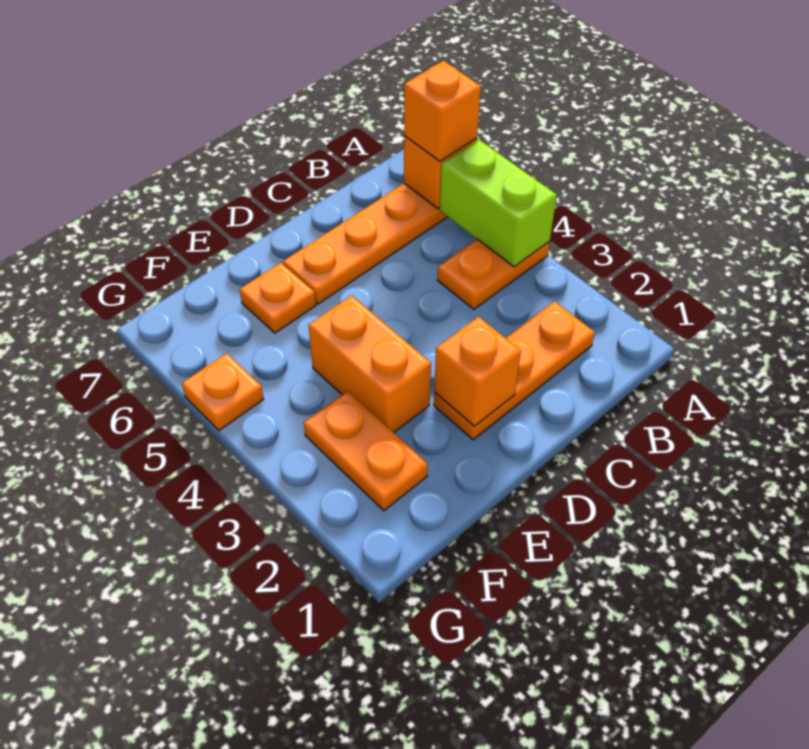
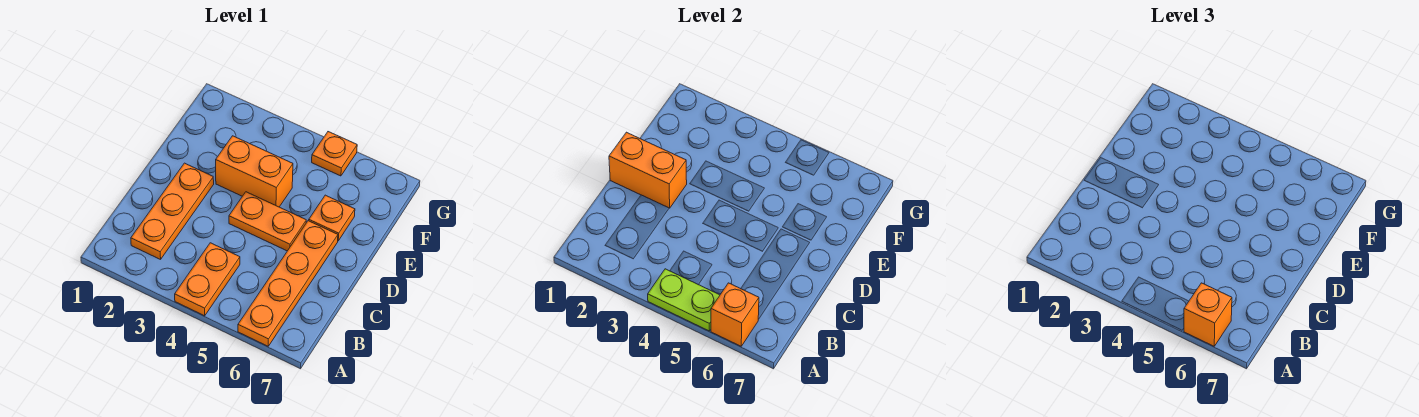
lime 1x2 brick [440,140,557,267] -> lime 1x2 plate [648,269,720,331]
orange 1x1 brick [434,317,521,426] -> orange 1x2 brick [609,132,687,208]
orange 1x2 plate [304,391,428,511] -> orange 1x2 plate moved to [229,192,306,251]

